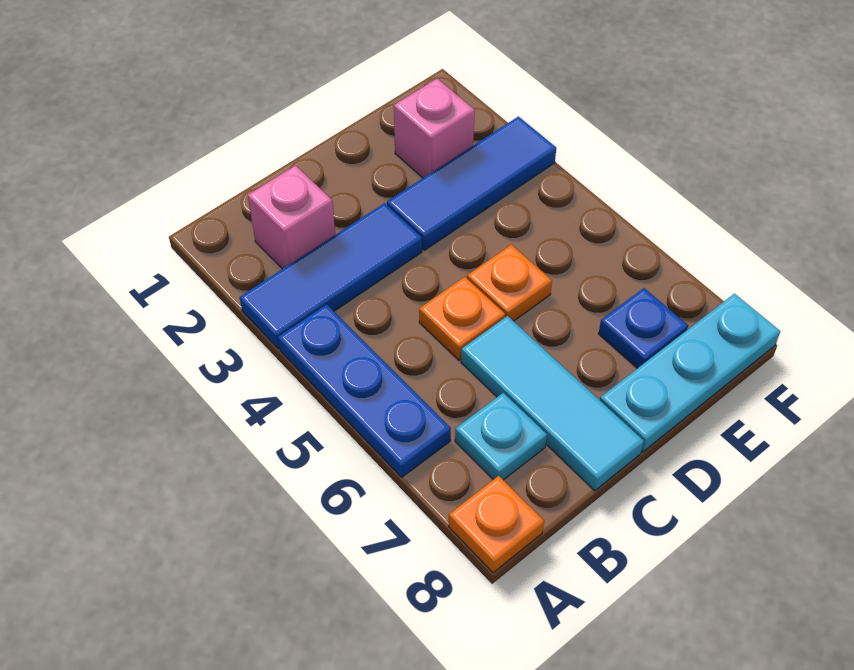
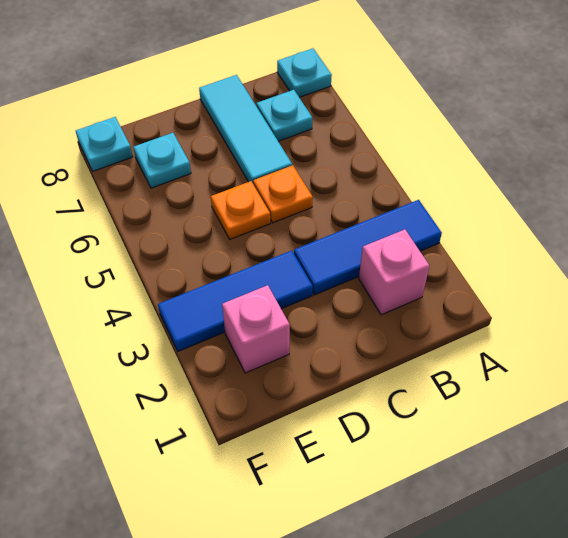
blue 1x3 plate [278,304,451,477] -> none
orange 1x1 plate [449,476,544,573] -> cyan 1x1 plate [277,48,332,97]
cyan 1x3 plate [600,294,780,452] -> cyan 1x1 plate [76,117,133,171]
blue 1x1 plate [599,288,688,368] -> cyan 1x1 plate [133,133,191,188]

